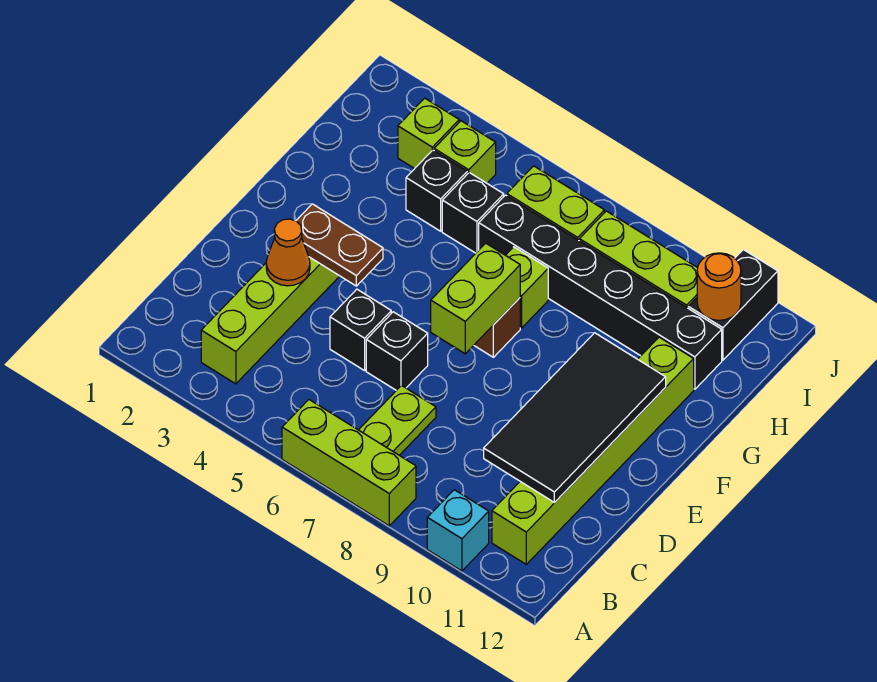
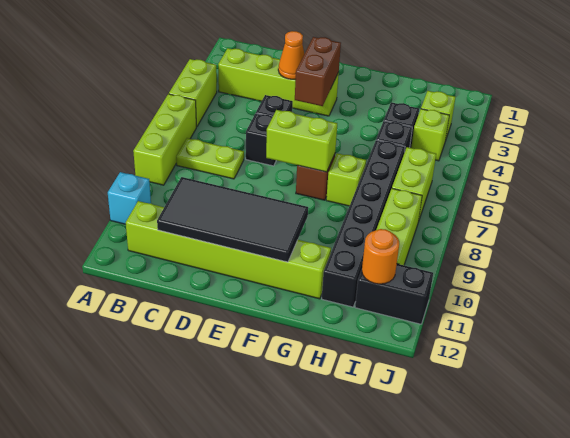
none -> lime 1x2 brick [169,59,217,127]
brown 1x2 plate [296,204,383,286] -> brown 1x2 brick [295,37,341,106]

